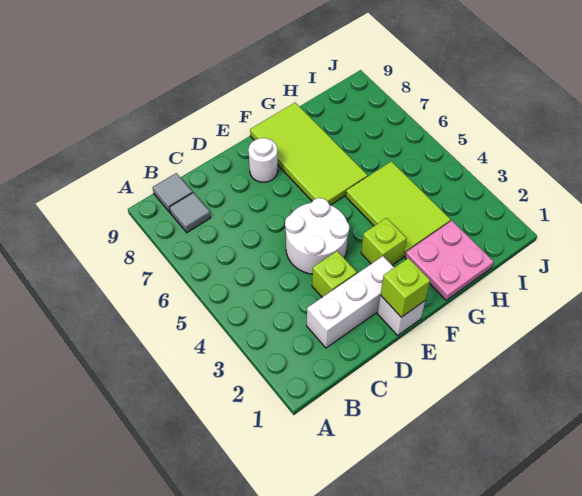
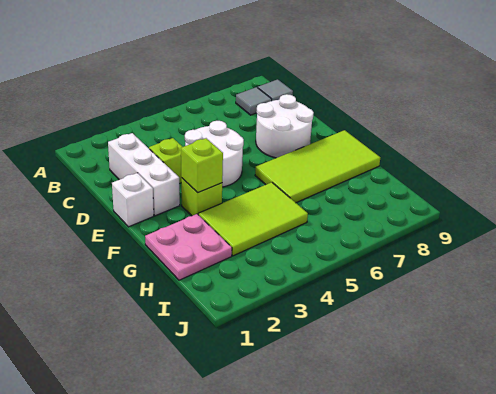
lime 1x1 brick [381,258,430,317] -> lime 1x1 brick moved to [181,138,223,193]
white 1x1 round brick [248,138,278,182] -> white 2x2 round brick [256,94,314,158]

